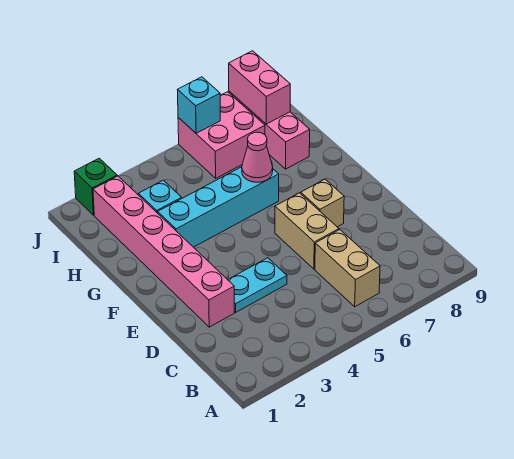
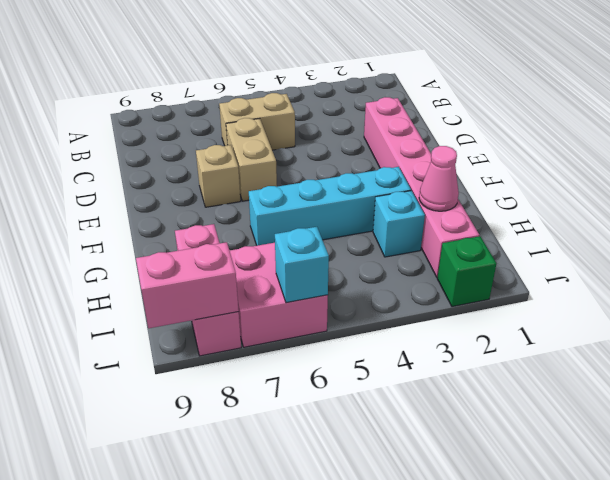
tan 1x2 brick [315,230,380,307] -> tan 1x2 brick turned to [219,93,295,150]
cyan 1x2 plate [228,258,287,312] -> none
pink 1x1 cone [242,132,273,182] -> pink 1x1 cone moved to [419,146,459,211]
pink 1x2 brick [229,51,290,124] -> pink 1x2 brick turned to [136,242,239,328]

